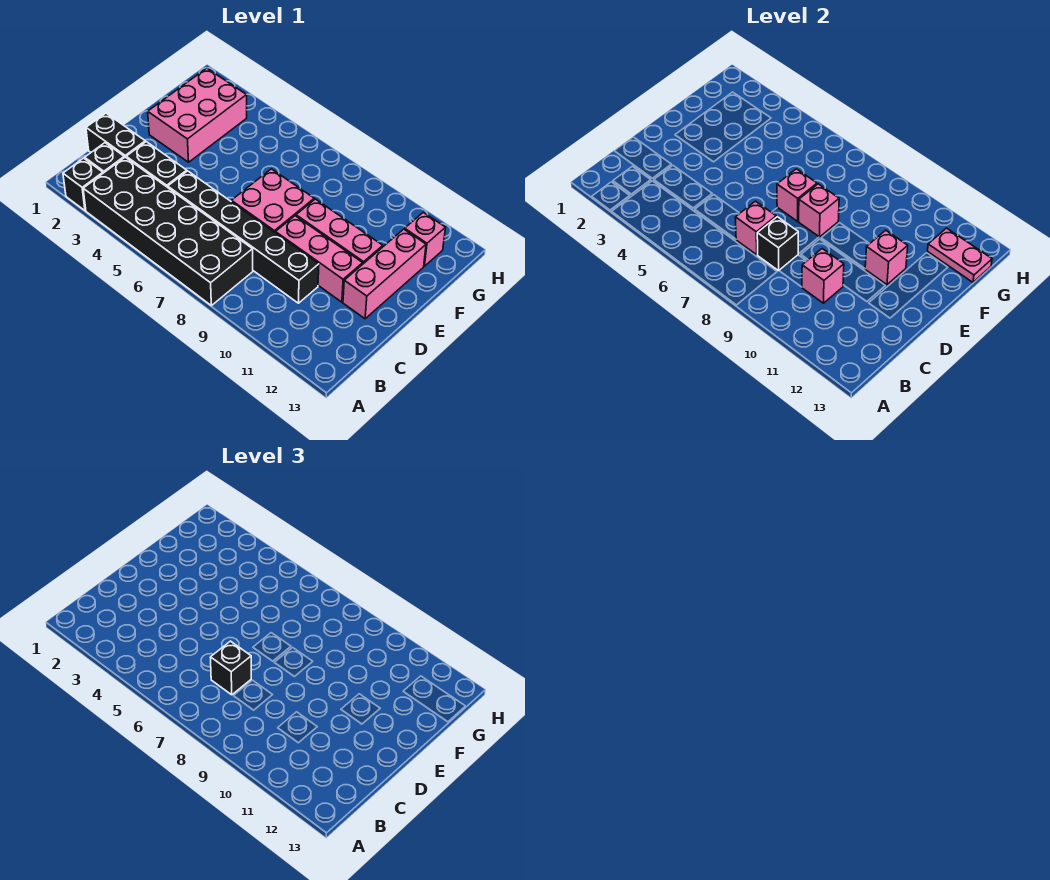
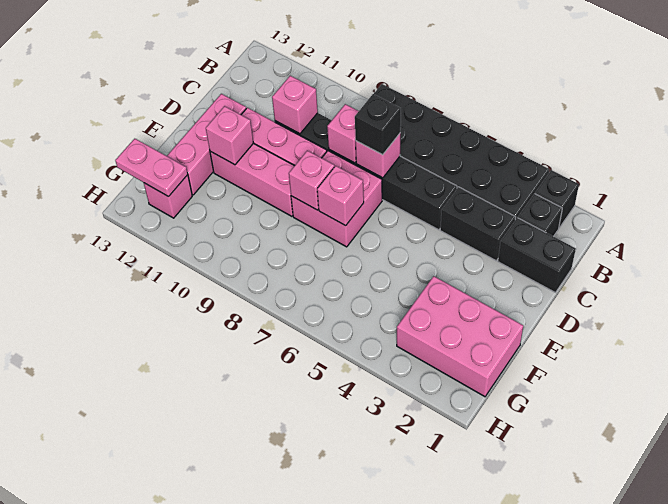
black 1x1 brick [757,217,798,271] -> pink 1x1 brick [327,104,359,163]
pink 2x3 brick [148,68,247,162] -> pink 2x3 brick turned to [397,276,523,397]

